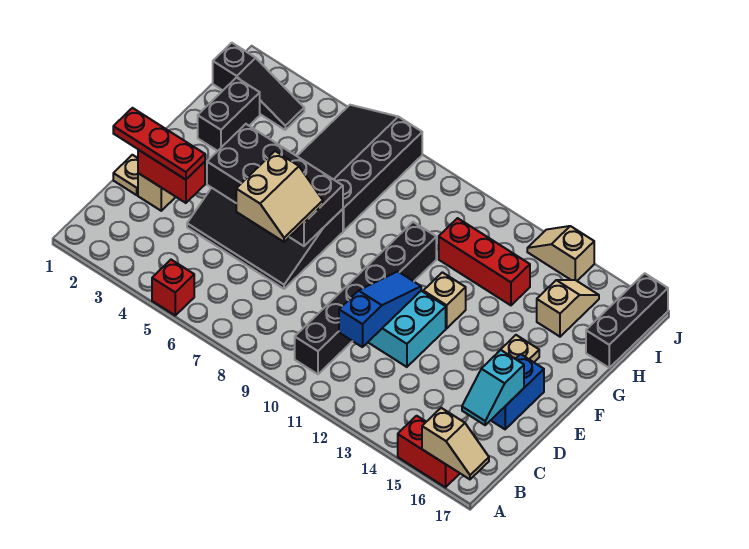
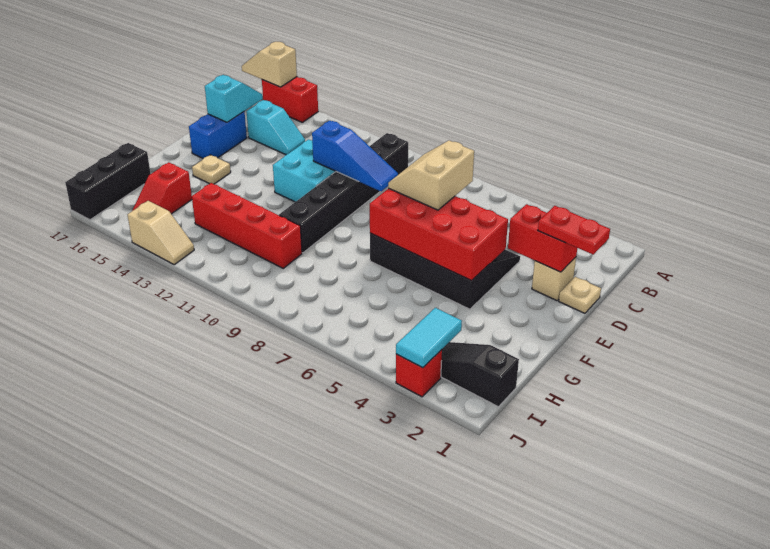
red 1x1 brick [152,260,194,315] -> red 1x1 brick moved to [396,350,442,397]
blue 1x3 slope [339,271,421,347] -> blue 1x3 slope turned to [312,121,398,191]
none -> cyan 1x2 slope [246,100,305,155]
red 1x3 plate [113,108,205,180] -> red 1x2 plate [538,206,610,254]
black 2x4 brick [207,124,343,246] -> red 2x4 brick [370,188,508,281]
tan 1x1 brick [423,272,466,328] -> none
black 1x2 brick [198,78,260,151] -> none
black 3x4 slope [297,105,422,231] -> none
red 1x3 brick [439,218,530,305] -> red 1x4 brick [192,183,302,268]
tan 1x2 slope [537,280,599,337] -> red 1x2 slope [132,162,192,214]
none -> cyan 1x2 tile [396,308,462,368]

